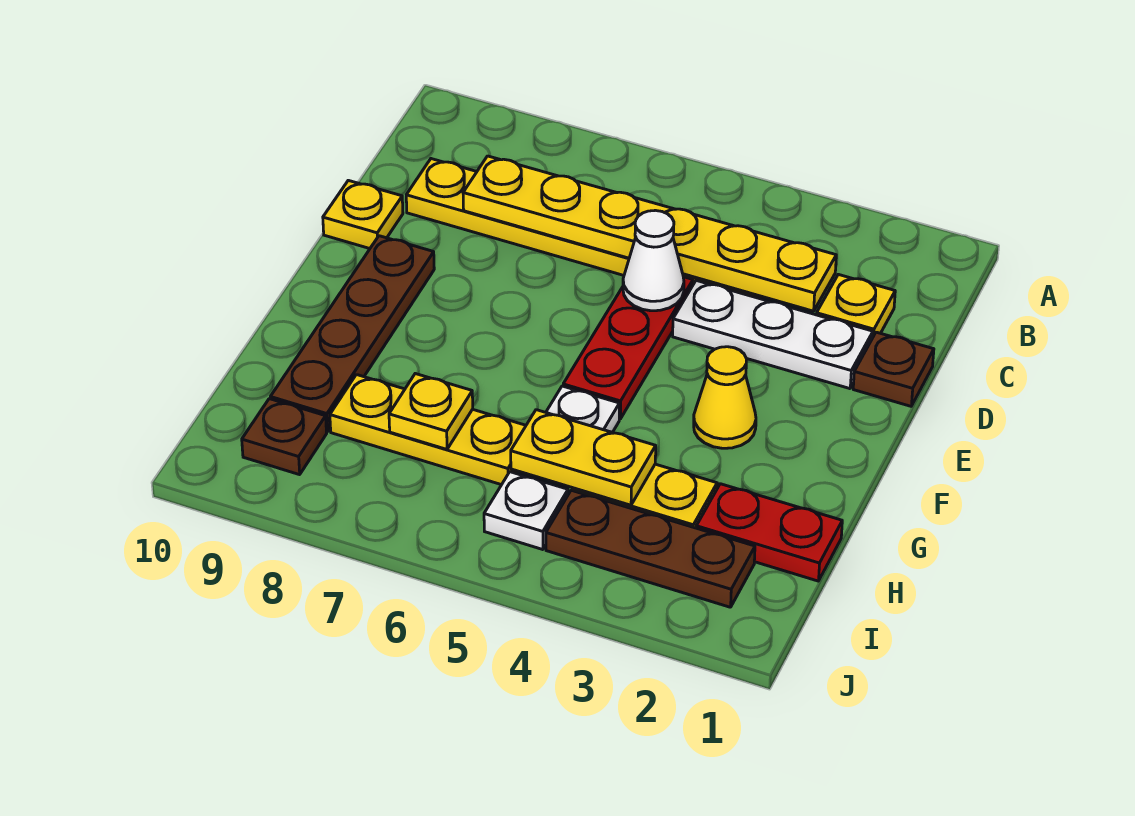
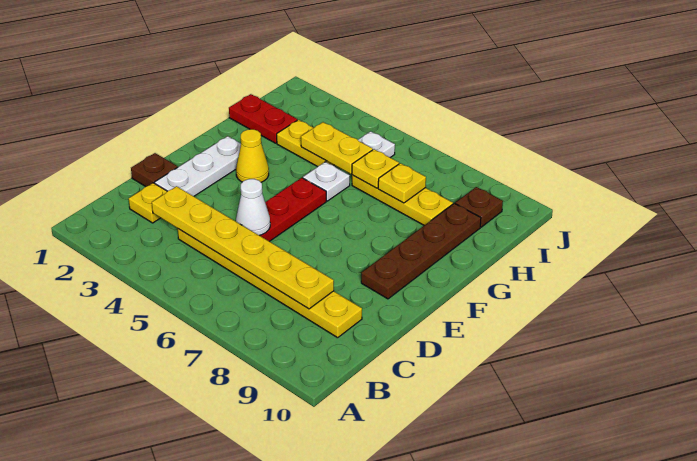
white 1x3 plate [673,281,873,389] -> white 1x3 plate turned to [155,136,241,196]
yellow 1x1 plate [323,180,403,249] -> yellow 1x1 plate moved to [352,149,399,188]
brown 1x3 plate [546,490,755,607] -> none

